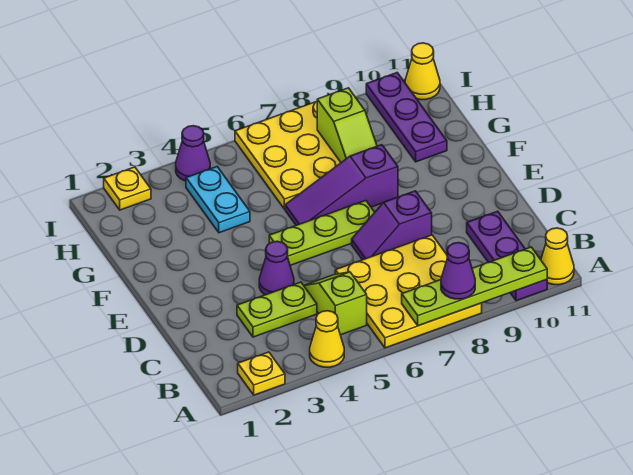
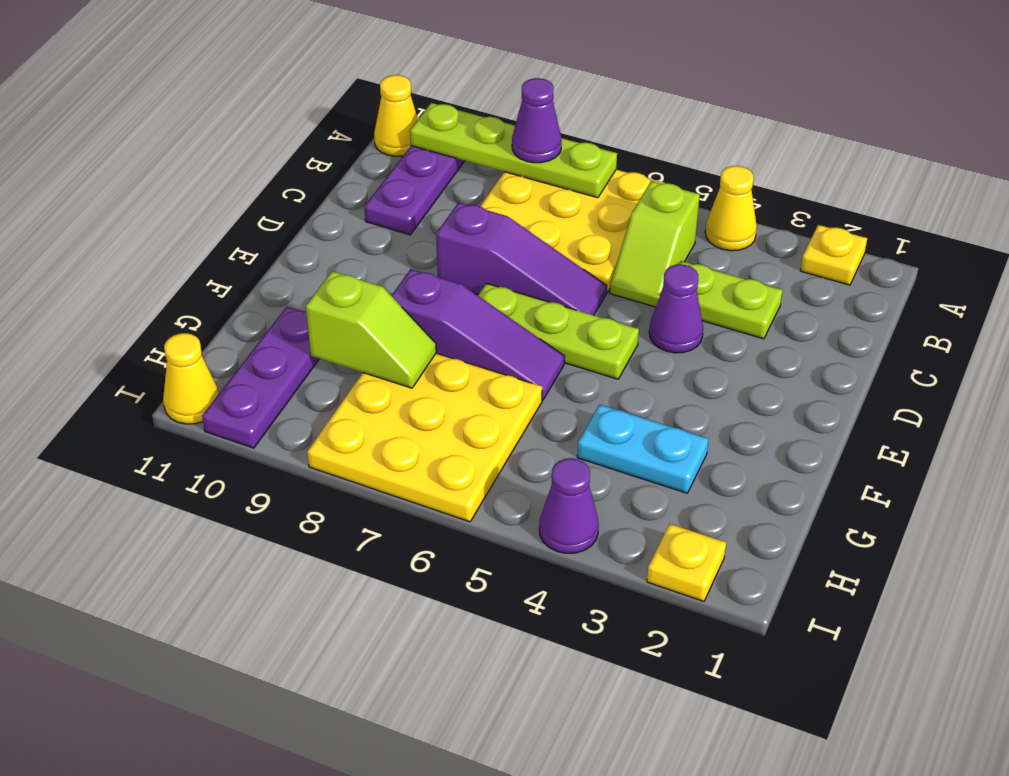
purple 1x2 slope [352,191,432,260] -> purple 1x3 slope [436,202,607,315]
cyan 1x2 plate [186,167,250,233] -> cyan 1x2 plate turned to [577,404,708,493]
lime 1x2 slope [317,88,377,162] -> lime 1x2 slope turned to [306,271,436,388]

